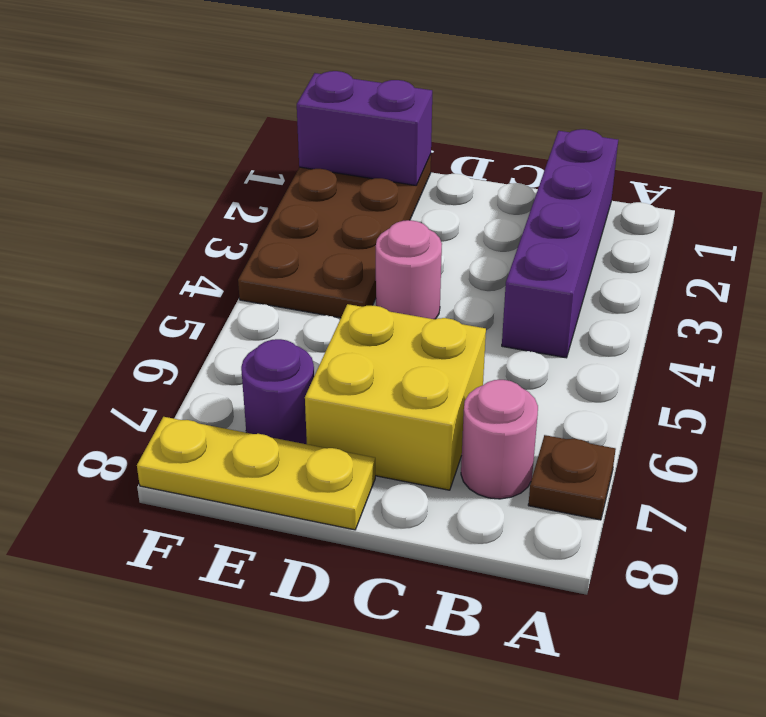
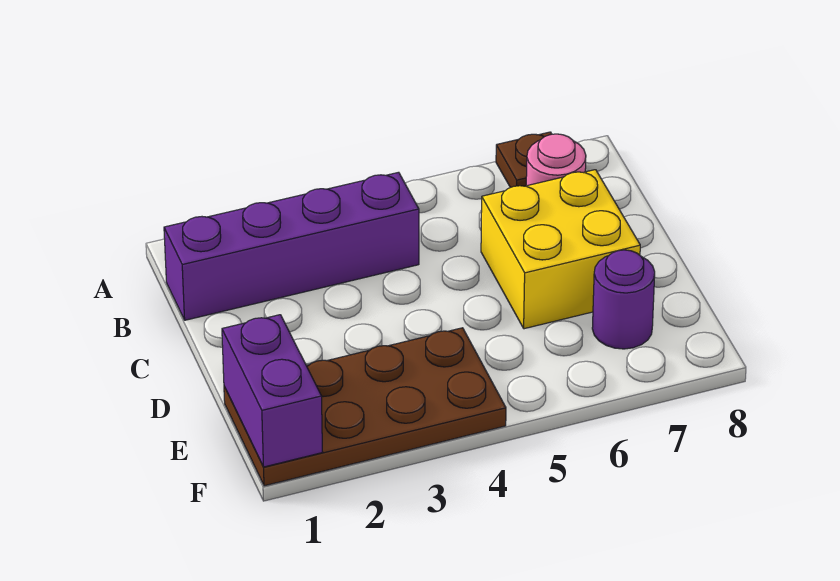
pink 1x1 round brick [376,220,442,319] -> none
yellow 1x3 plate [137,417,375,530] -> none

